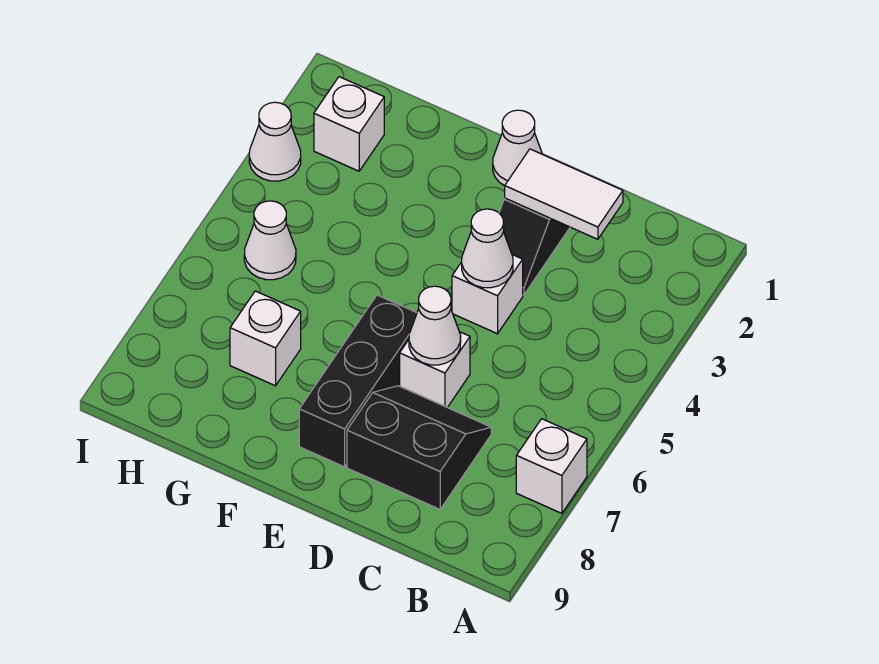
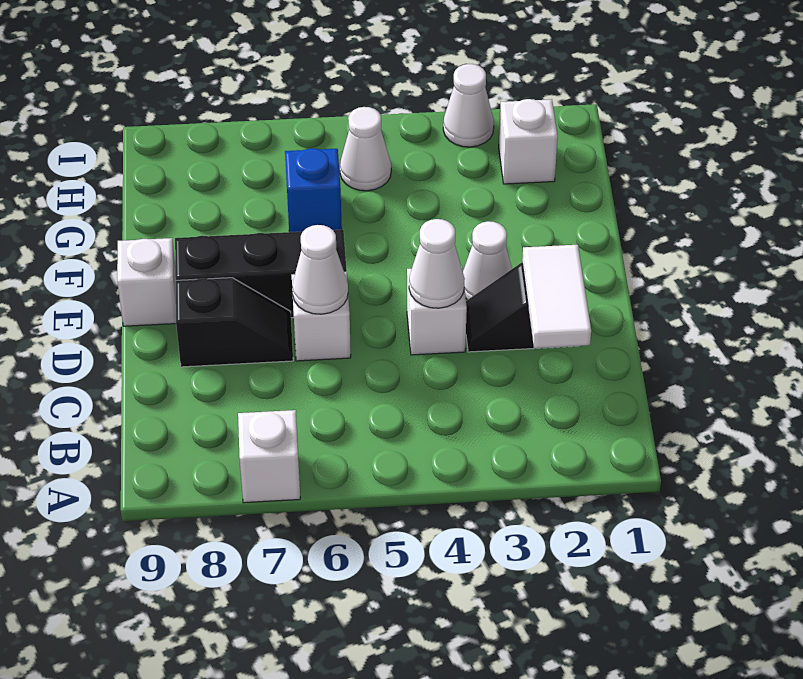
black 2x2 slope [347,386,491,509] -> black 1x2 slope [176,278,293,367]
white 1x1 cone [493,110,542,186] -> white 1x1 cone moved to [463,221,512,300]
none -> blue 1x1 brick [285,148,342,232]
white 1x1 brick [230,291,301,386] -> white 1x1 brick moved to [117,238,176,326]

